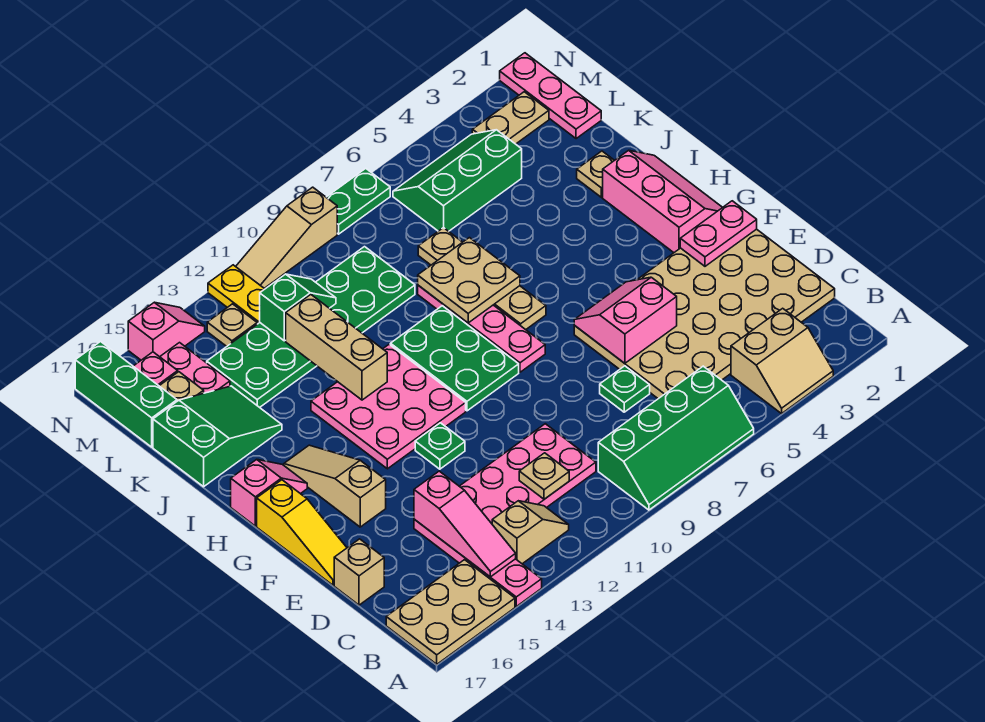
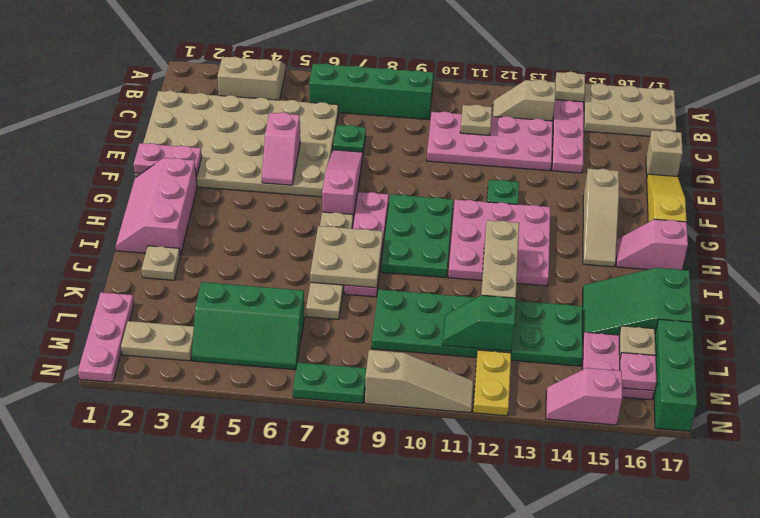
pink 1x3 slope [414,471,516,577] -> pink 1x3 slope moved to [322,150,363,220]
pink 2x2 slope [574,277,677,363] -> pink 1x2 slope [262,112,300,185]
tan 1x1 plate [207,304,257,346] -> tan 1x1 plate moved to [555,72,585,102]

